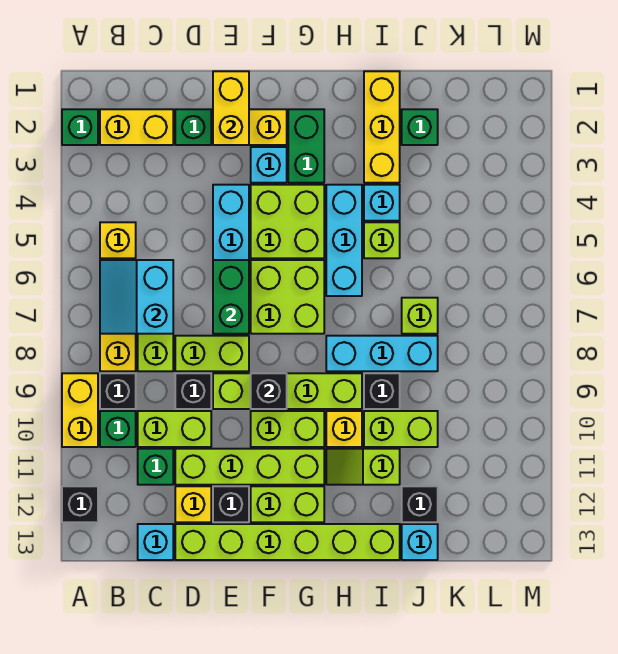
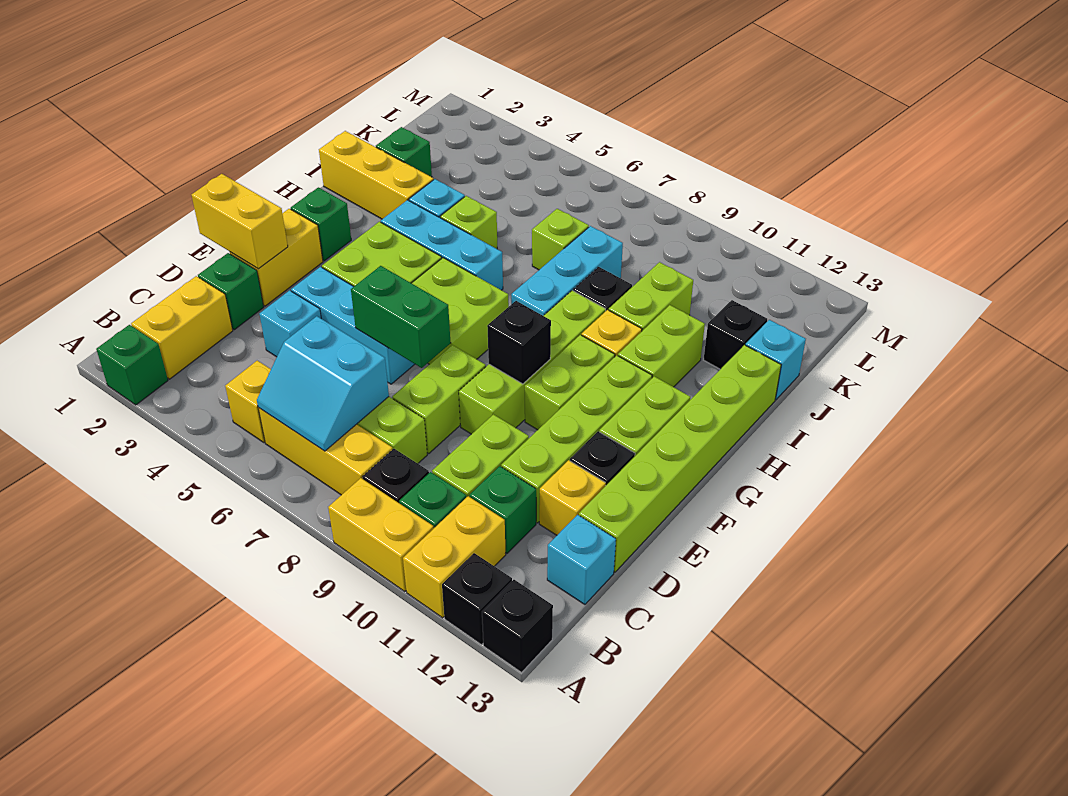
none -> yellow 1x2 brick [403,496,506,618]
black 1x1 brick [175,373,211,409] -> black 1x1 brick moved to [482,580,553,672]
cyan 1x1 brick [251,147,287,183] -> cyan 1x1 brick moved to [259,290,321,357]
green 1x2 brick [288,109,324,183] -> green 1x1 brick [291,187,351,261]
lime 1x2 slope [326,449,400,485] -> lime 1x2 brick [618,305,705,387]

